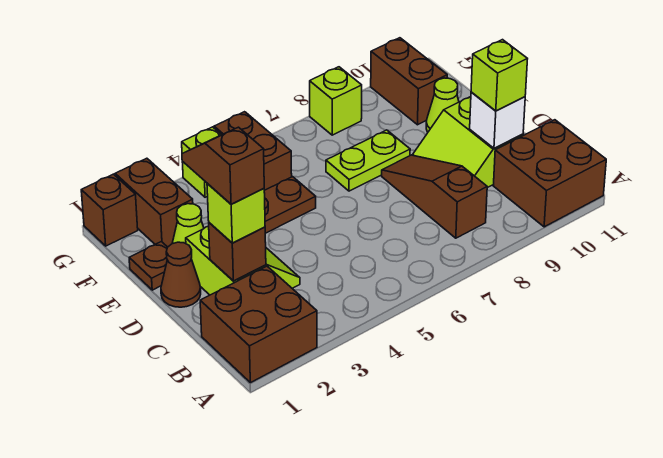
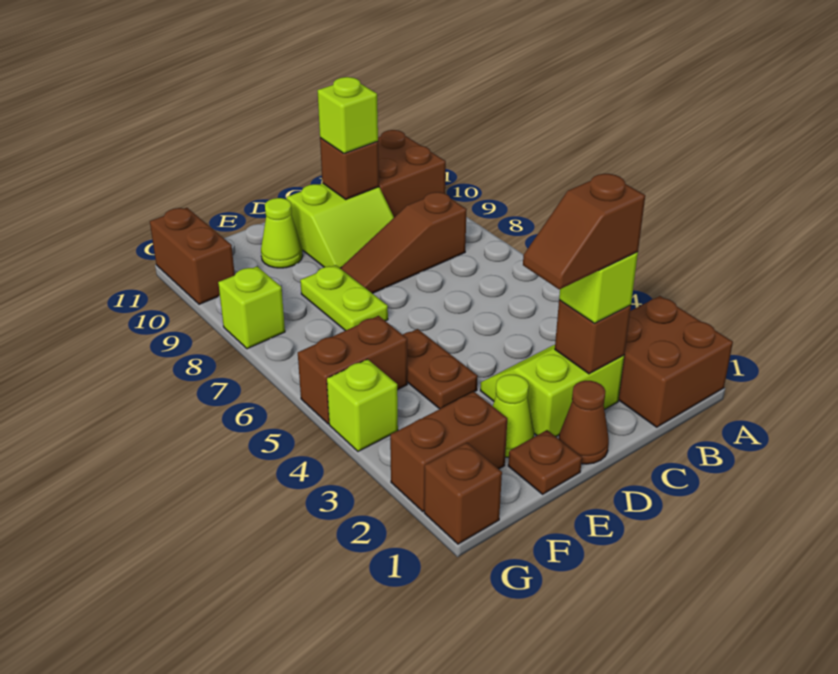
white 1x1 brick [470,92,525,148] -> brown 1x1 brick [320,138,379,199]
brown 1x2 brick [371,38,447,125] -> brown 1x2 brick turned to [150,208,235,304]

